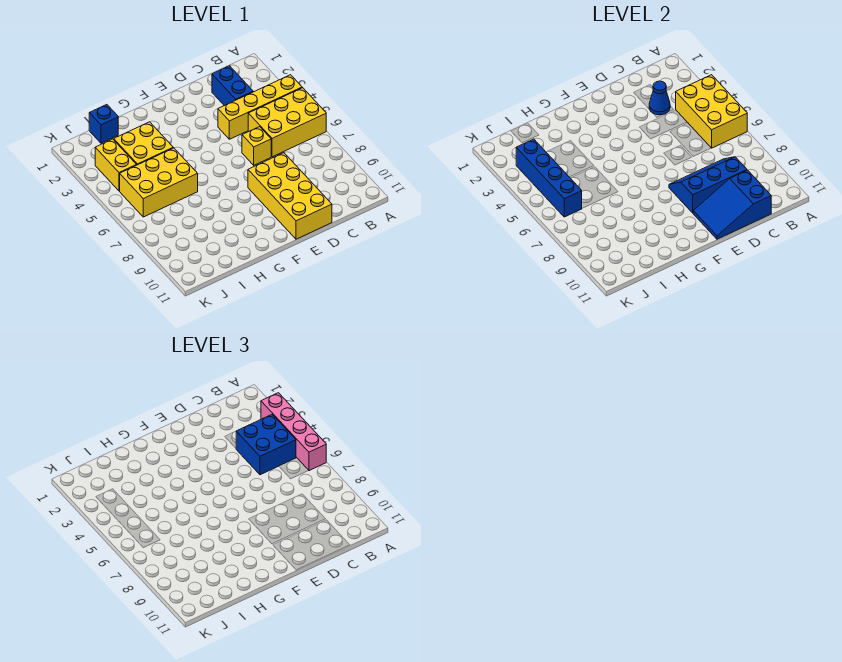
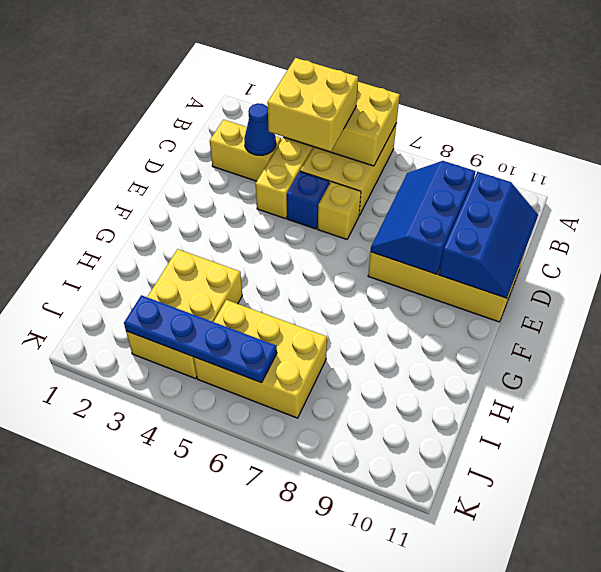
pink 1x4 brick [261,393,326,471] -> none
blue 2x2 brick [236,415,296,475] -> yellow 2x2 brick [267,58,358,152]
blue 1x2 brick [212,66,253,106] -> yellow 1x2 brick [210,120,281,181]
blue 2x3 slope [693,170,771,239] -> blue 2x3 slope turned to [439,172,538,298]
yellow 2x3 brick [120,148,198,217] -> yellow 2x3 brick turned to [194,300,327,418]
blue 1x1 brick [89,105,118,143] -> blue 1x1 brick moved to [287,171,329,229]
blue 1x4 brick [516,139,582,217] -> blue 1x4 plate [124,295,277,383]

